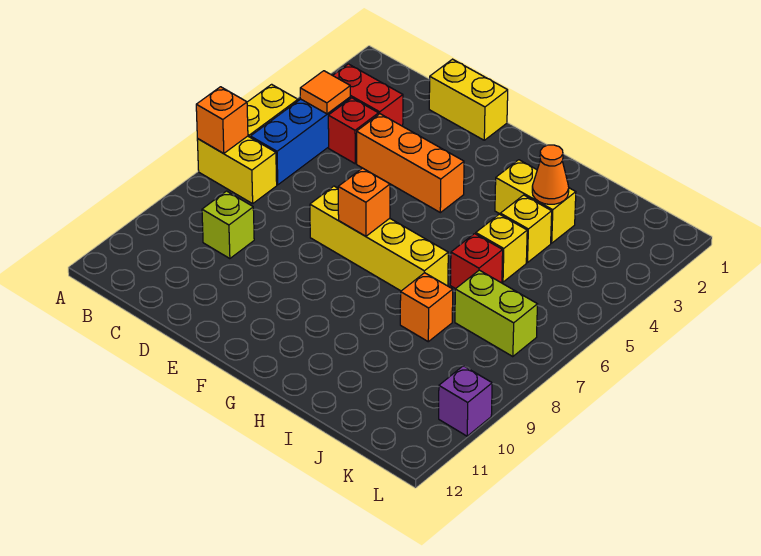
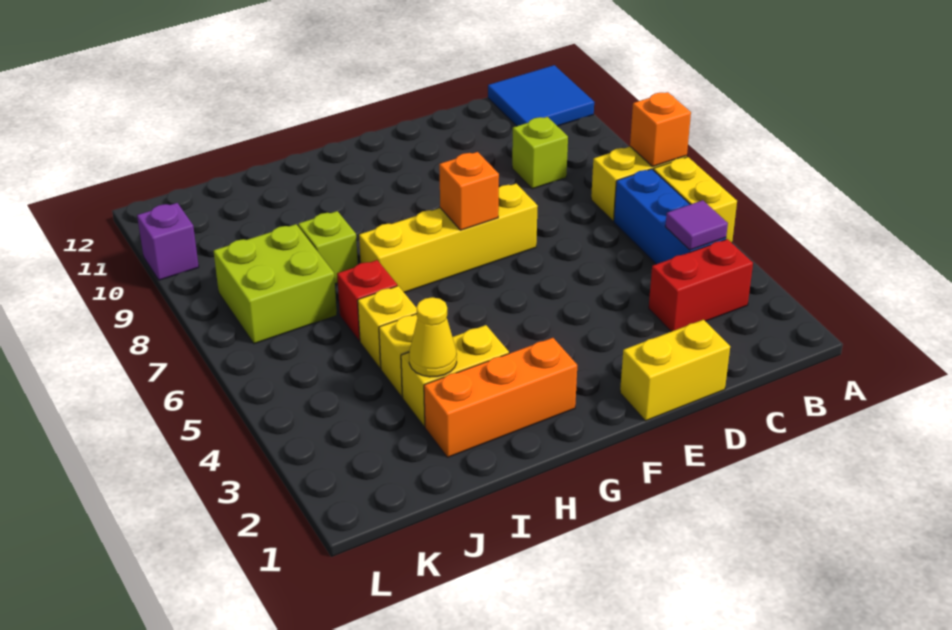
none -> blue 2x2 tile [488,65,594,126]
orange 1x1 tile [300,71,350,114] -> purple 1x1 tile [665,200,728,250]
red 1x1 brick [328,98,379,164] -> none
orange 1x3 brick [357,114,464,213] -> orange 1x3 brick moved to [424,338,577,457]
orange 1x1 cone [532,145,569,204] -> yellow 1x1 cone [409,297,457,377]
orange 1x1 brick [400,273,453,342] -> lime 1x1 brick [298,211,358,284]
lime 1x2 brick [455,270,537,357] -> lime 2x2 brick [214,224,337,344]

